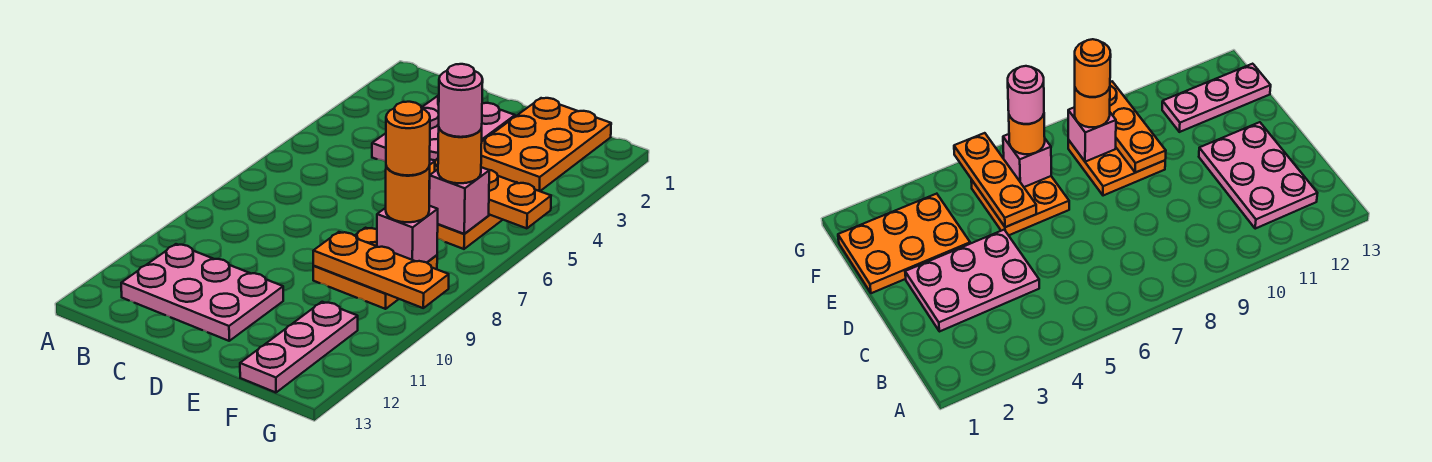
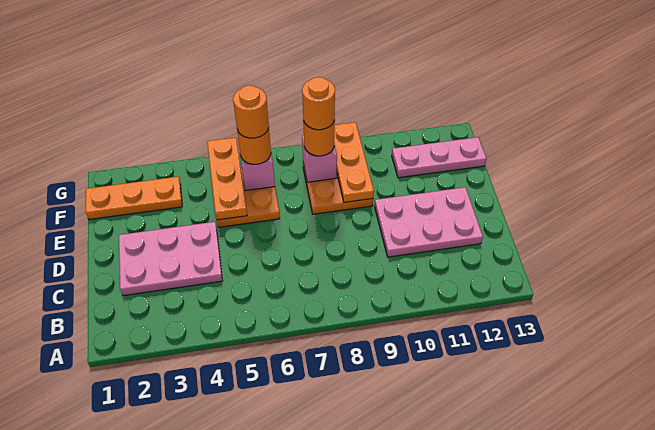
pink 2x3 plate [121,244,283,341] -> pink 2x3 plate turned to [375,187,483,257]
orange 2x3 plate [481,98,611,191] -> orange 1x3 plate [86,177,182,220]
pink 1x1 round brick [439,64,483,137] -> orange 1x1 round brick [233,85,269,138]

